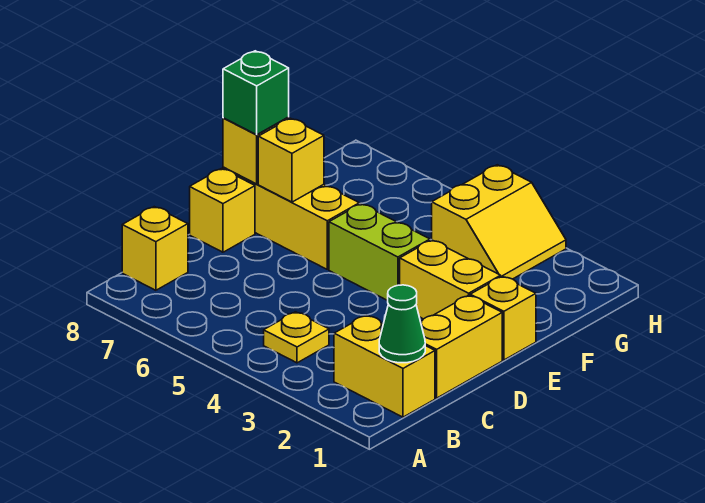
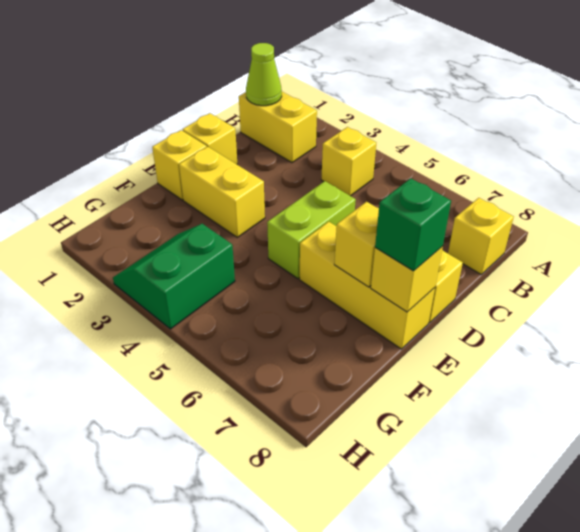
green 1x1 cone [379,285,425,363] -> lime 1x1 cone [246,43,282,106]
yellow 1x1 plate [264,312,329,363] -> yellow 1x1 brick [321,127,376,196]
yellow 1x2 brick [421,295,502,398] -> yellow 1x1 brick [182,113,237,164]
lime 1x2 brick [329,204,430,301] -> lime 1x2 brick turned to [267,181,356,279]
yellow 2x2 slope [432,165,566,279] -> green 2x2 slope [113,224,235,329]

